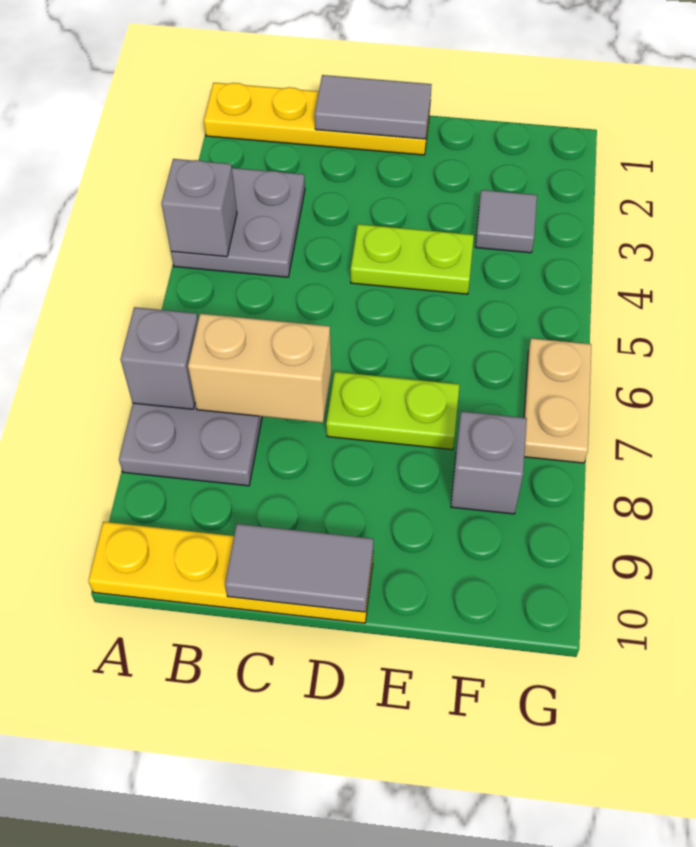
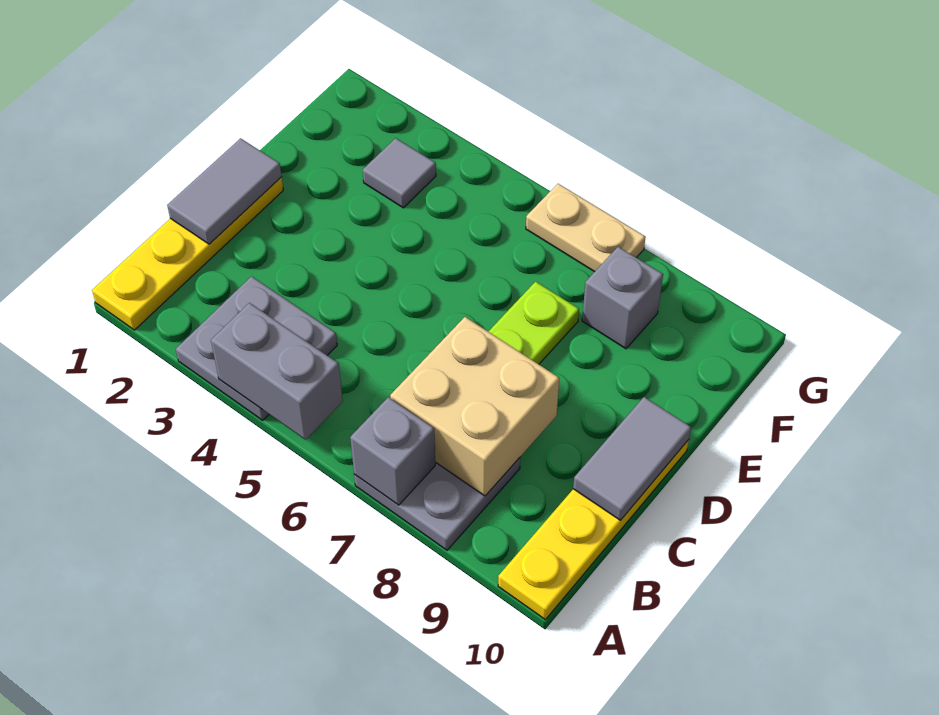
grey 1x1 brick [161,159,237,257] -> grey 1x2 brick [211,303,343,440]
tan 1x2 brick [188,314,331,423] -> tan 2x2 brick [390,317,559,496]
lime 1x2 plate [351,224,474,294] -> none

